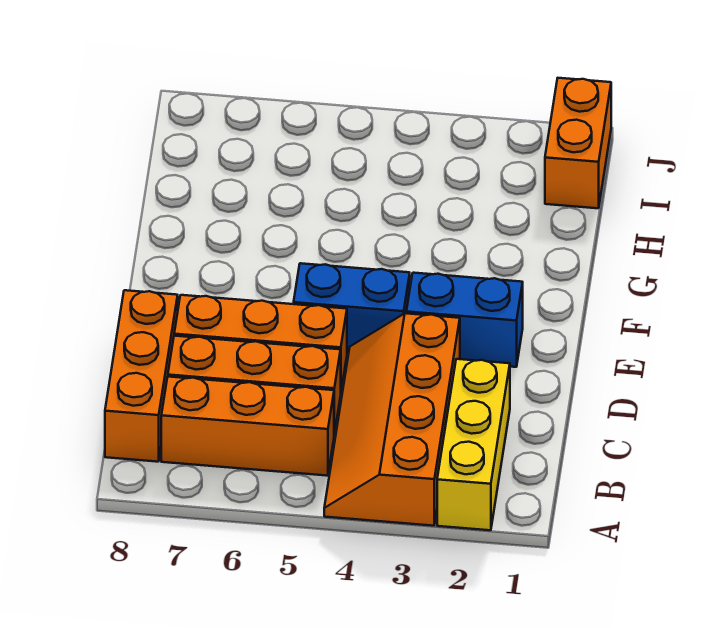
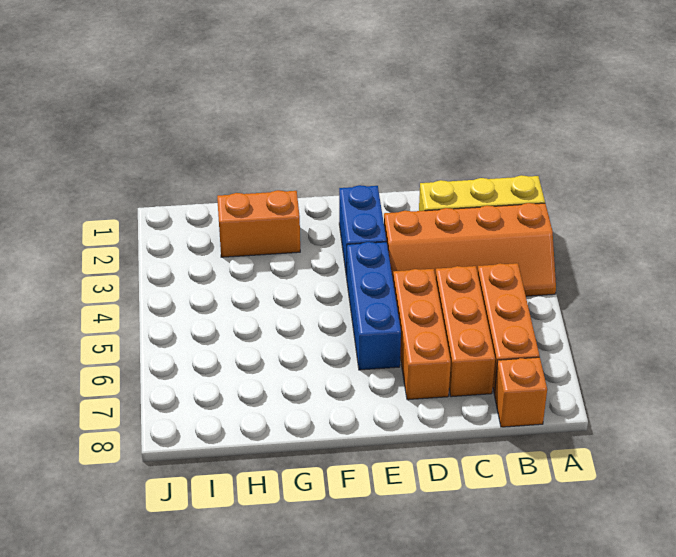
orange 1x3 brick [105,290,178,462] -> orange 1x1 brick [494,357,547,427]
blue 1x2 brick [294,263,410,353] -> blue 1x3 brick [347,242,401,370]
orange 1x2 brick [545,78,611,208] -> orange 1x2 brick moved to [217,190,300,257]

